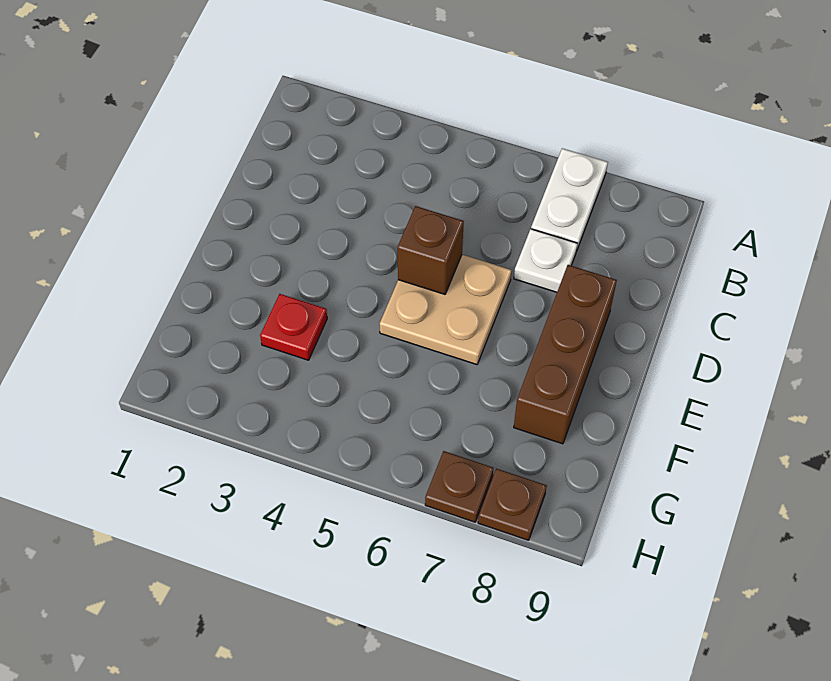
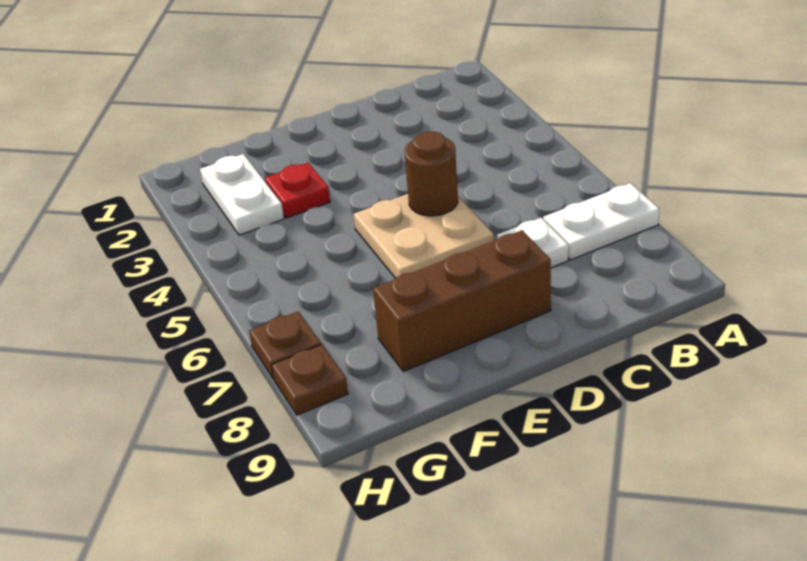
brown 1x1 brick [398,206,464,294] -> brown 1x1 round brick [405,131,458,216]
none -> white 1x2 plate [200,154,284,235]

